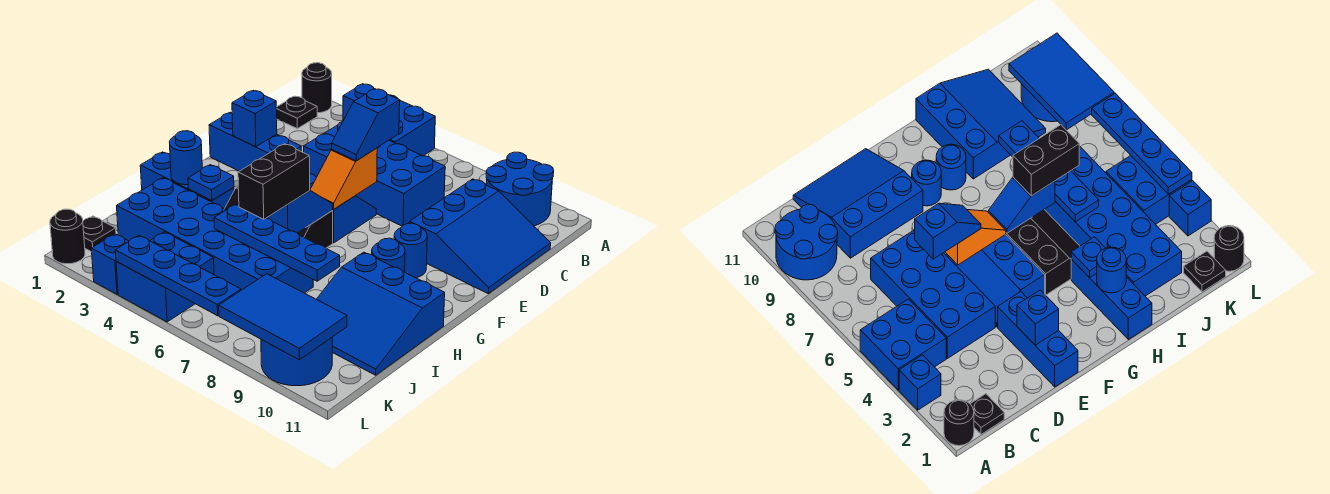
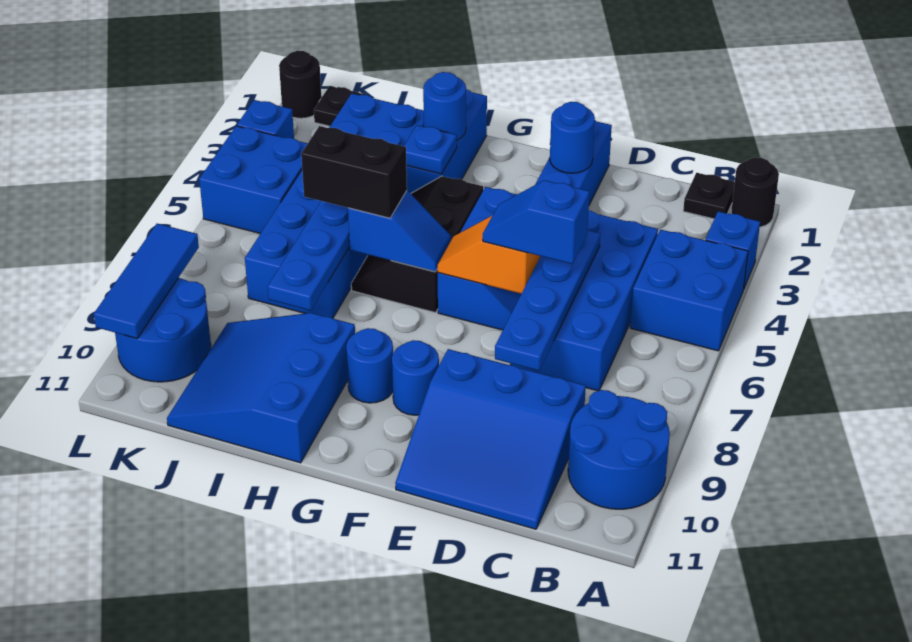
blue 1x1 brick [232,90,277,147] -> blue 1x1 round brick [550,102,595,173]
blue 2x3 tile [219,274,347,360] -> blue 1x3 tile [94,224,199,339]
blue 1x4 plate [115,235,241,316] -> blue 1x4 plate moved to [495,230,600,371]

